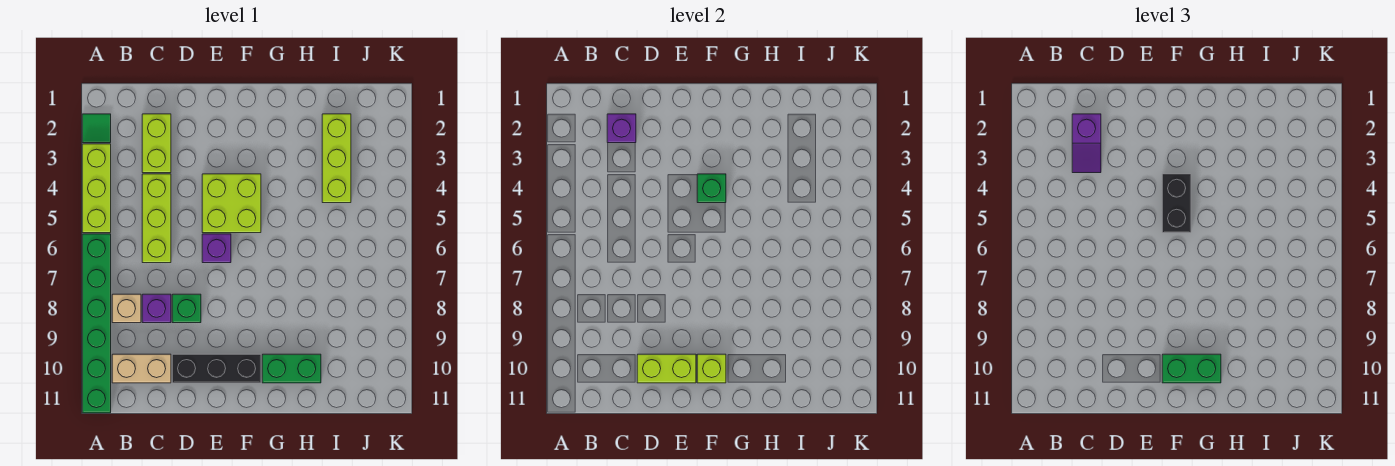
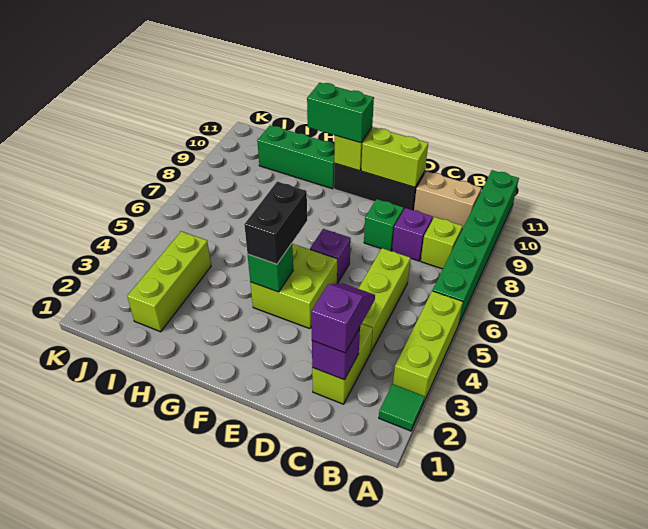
tan 1x1 brick [112,294,141,323] -> lime 1x1 brick [421,217,462,269]
green 1x2 brick [262,354,321,383] -> green 1x3 brick [257,125,335,189]

